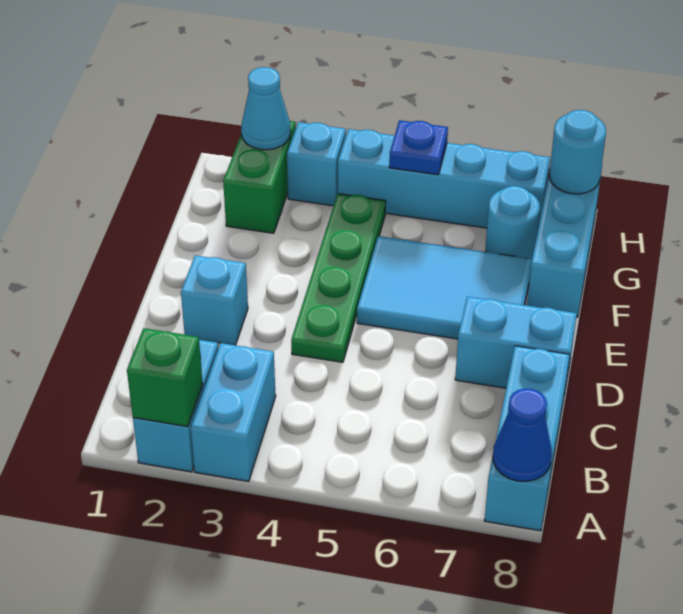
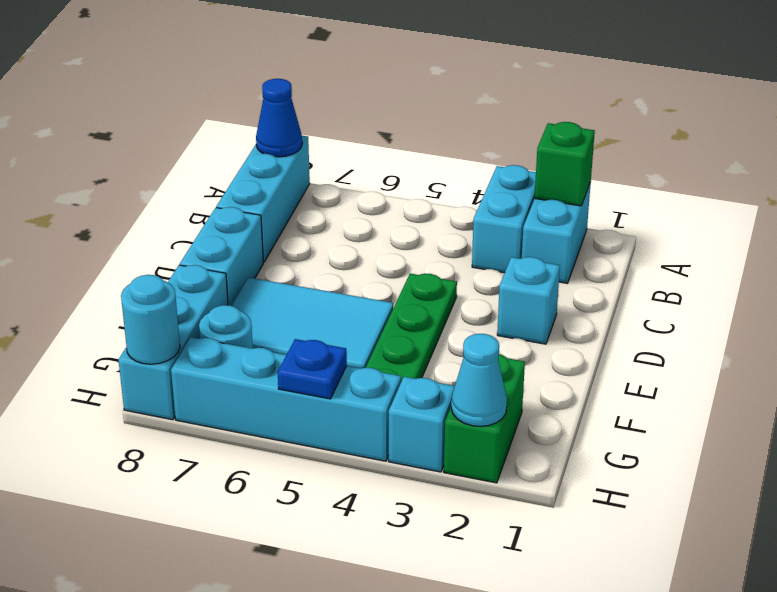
cyan 1x2 brick [455,297,577,389] -> cyan 1x2 brick turned to [180,207,263,306]

